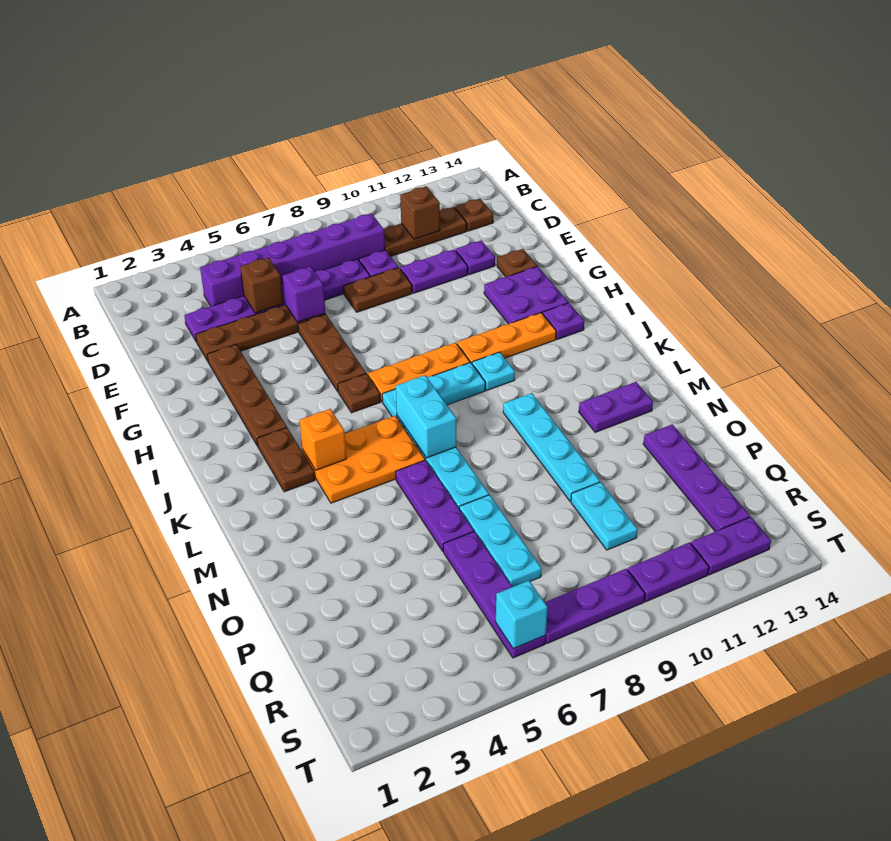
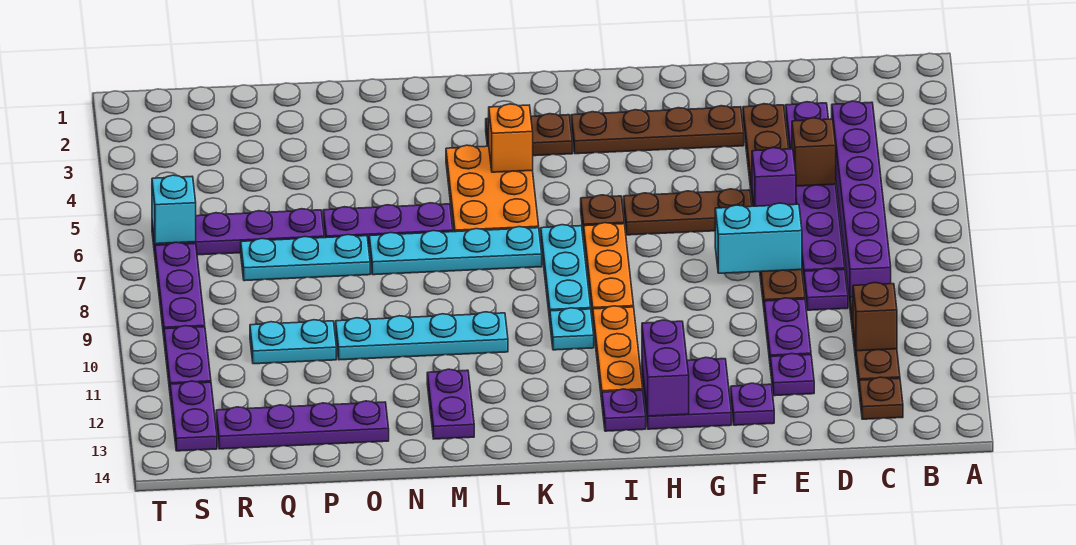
brown 1x1 plate [497,249,537,277] -> purple 1x1 plate [731,383,774,425]
none -> purple 1x2 brick [642,320,689,416]
cyan 1x2 brick [396,375,456,458] -> cyan 1x2 brick moved to [715,203,802,273]

